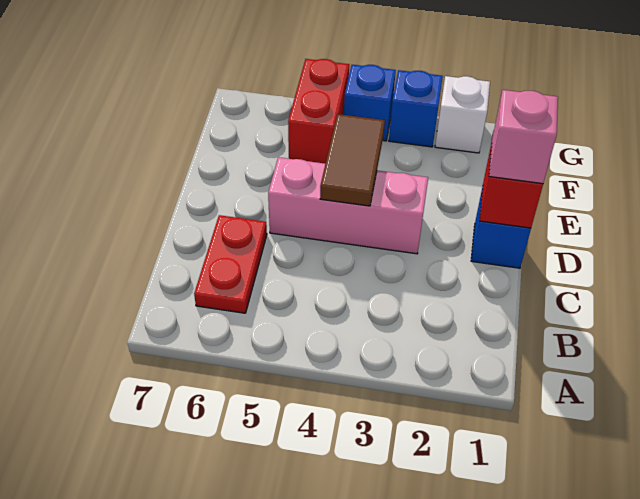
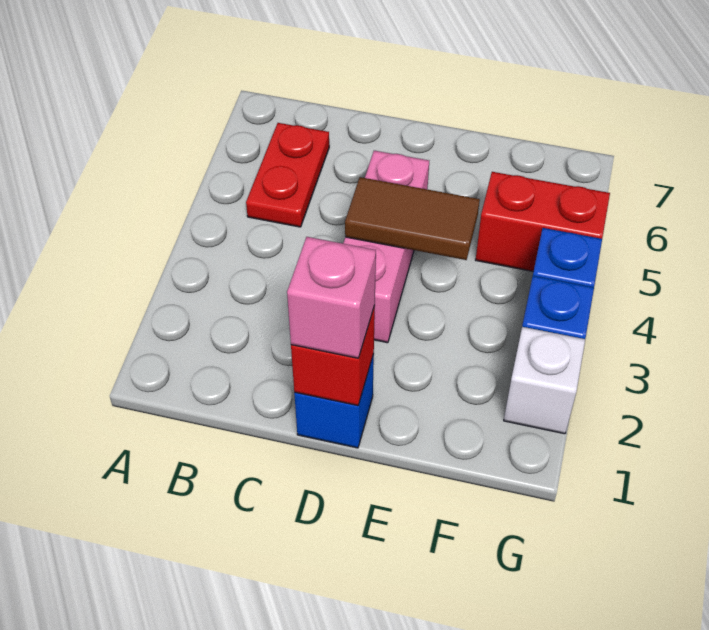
red 1x2 plate [194,215,267,313] -> red 1x2 plate turned to [246,123,329,227]

